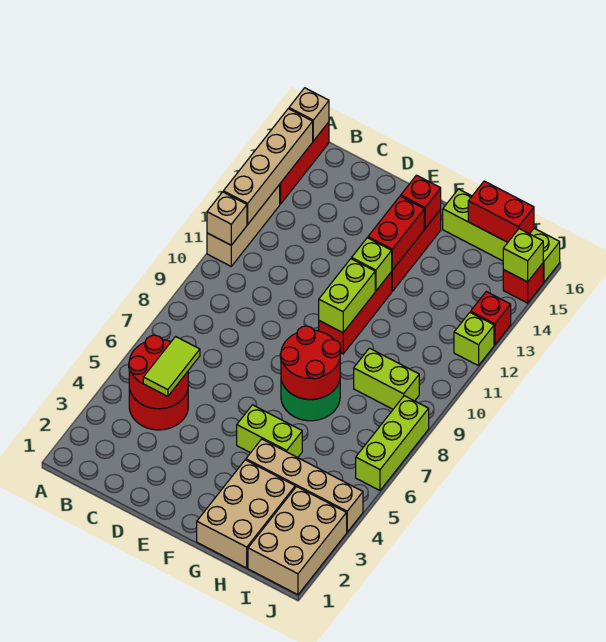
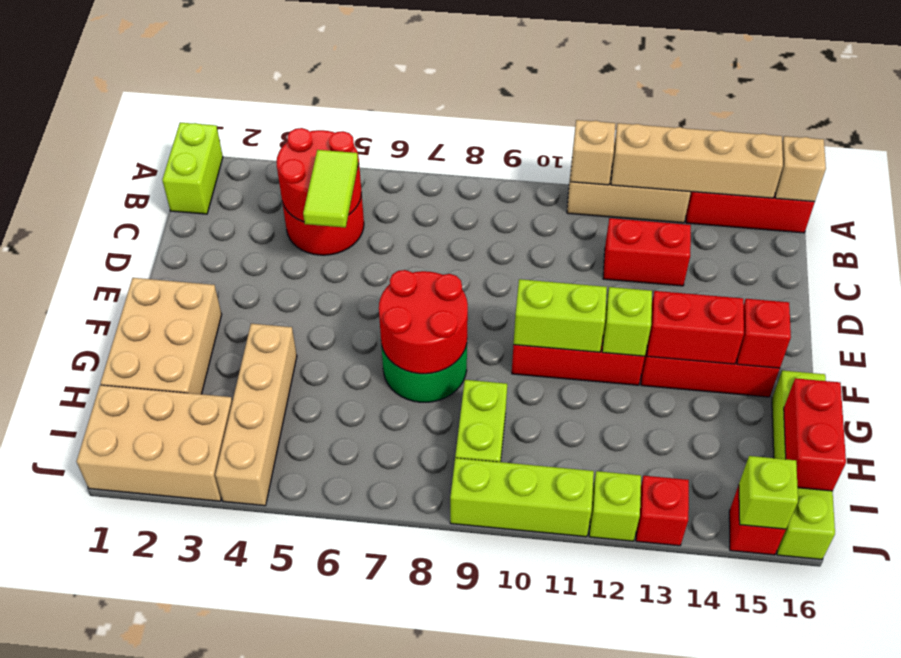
lime 1x2 tile [143,337,200,396] -> lime 1x2 tile turned to [303,150,358,228]
none -> red 1x2 brick [603,218,691,286]
lime 1x2 brick [237,405,302,458] -> lime 1x2 brick moved to [162,123,223,214]
tan 2x3 brick [197,460,295,568] -> tan 2x3 brick turned to [101,278,222,394]
lime 1x3 brick [356,396,429,490] -> lime 1x3 brick moved to [450,458,594,537]

